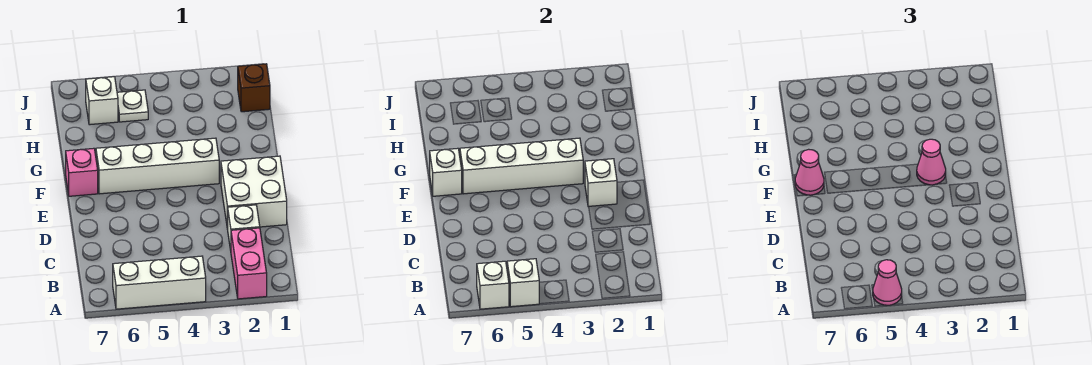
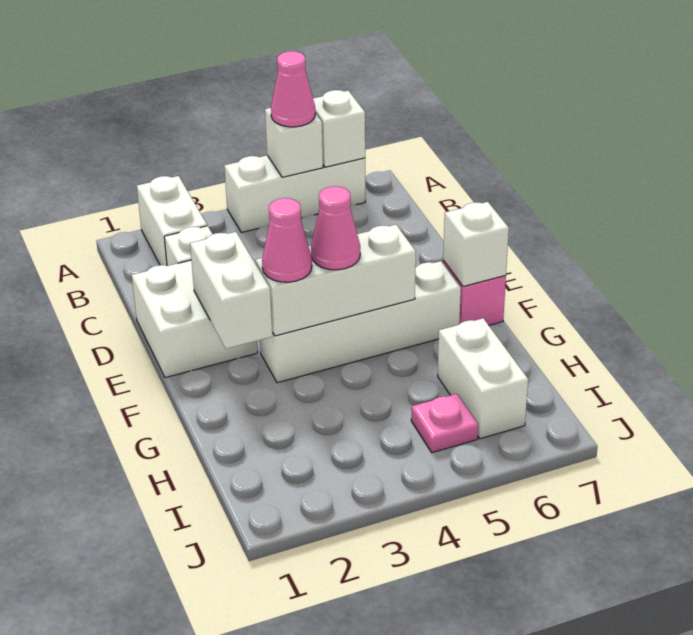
pink 1x2 brick [231,228,267,299] -> white 1x2 brick [137,176,207,266]
white 1x1 brick [585,159,617,207] -> white 1x2 brick [190,232,272,349]
white 1x4 brick [460,138,583,194] -> white 1x3 brick [256,225,416,336]
pink 1x1 cone [795,149,824,195] -> pink 1x1 cone moved to [311,186,360,270]
brown 1x1 brick [238,64,270,112] -> none
white 1x1 plate [117,90,148,122] -> pink 1x1 plate [411,394,478,453]
white 1x1 brick [86,77,118,125] -> white 1x2 brick [438,318,528,439]

